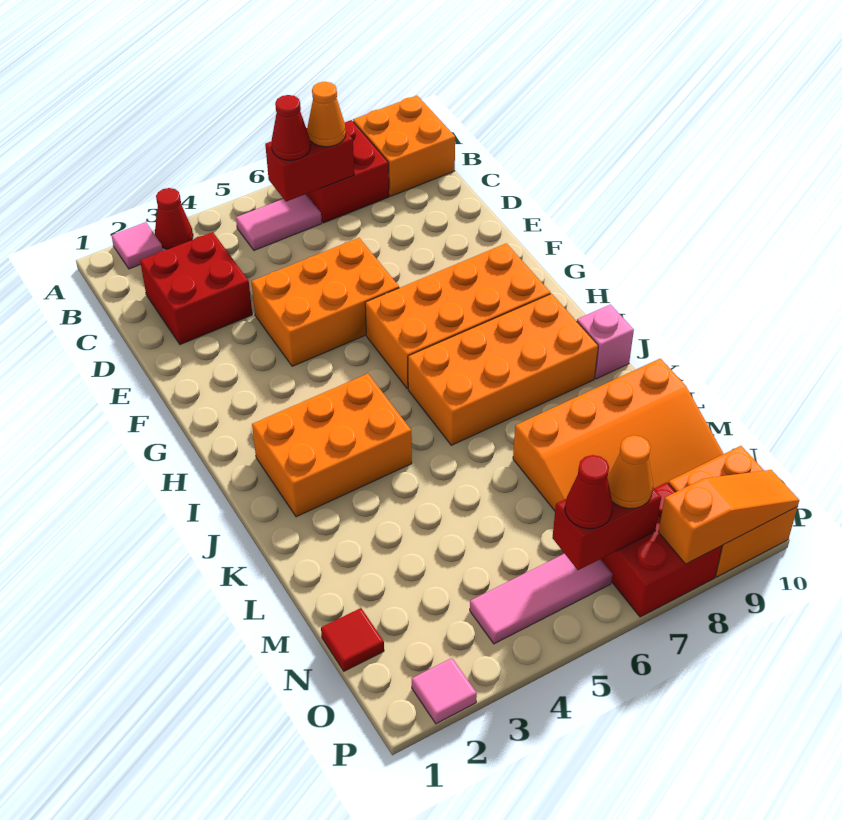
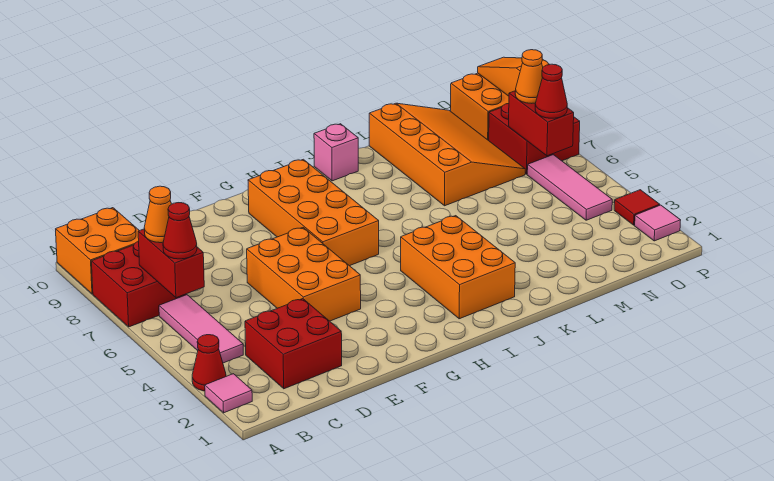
pink 1x2 tile [236,194,322,250] -> pink 1x3 tile [159,295,243,363]
orange 2x4 brick [408,294,598,445] -> none
red 1x1 tile [321,608,384,671] -> red 1x1 tile moved to [614,190,660,225]

